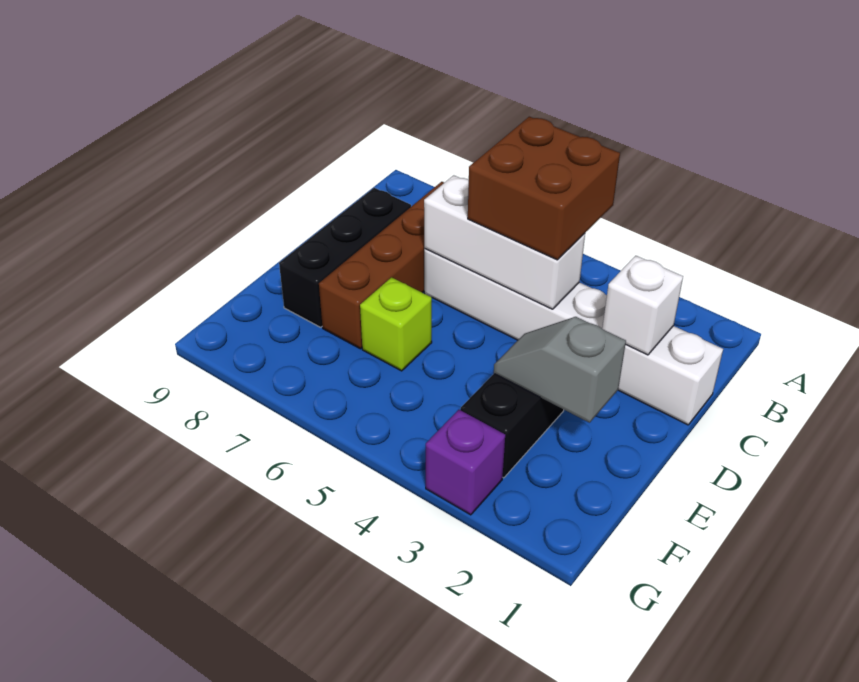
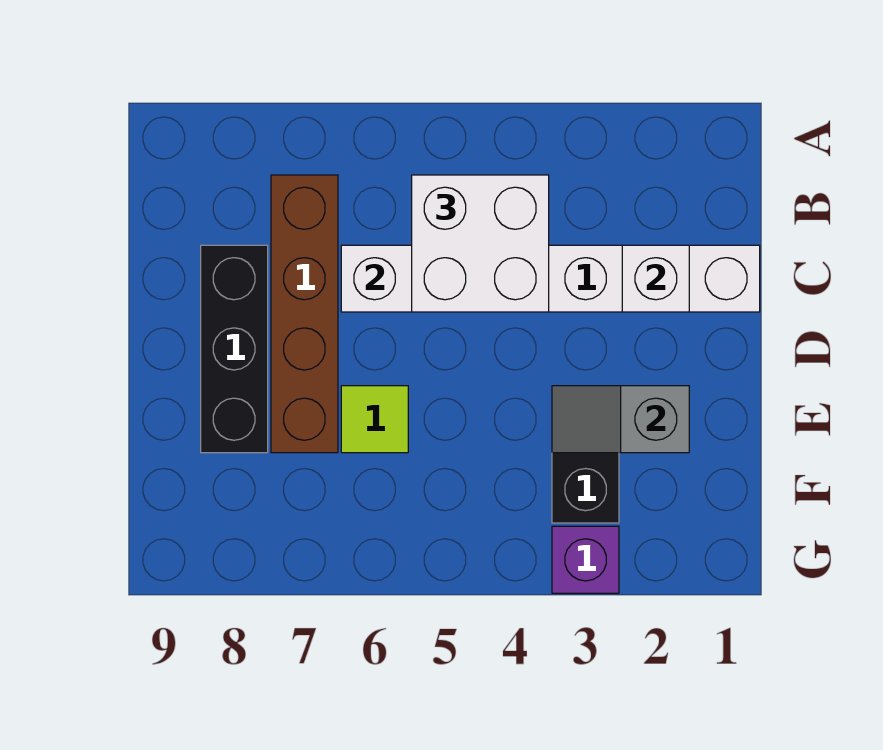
brown 2x2 brick [468,117,620,260] -> white 2x2 brick [412,175,549,312]
lime 1x1 brick [360,277,432,371] -> lime 1x1 tile [341,386,408,453]

